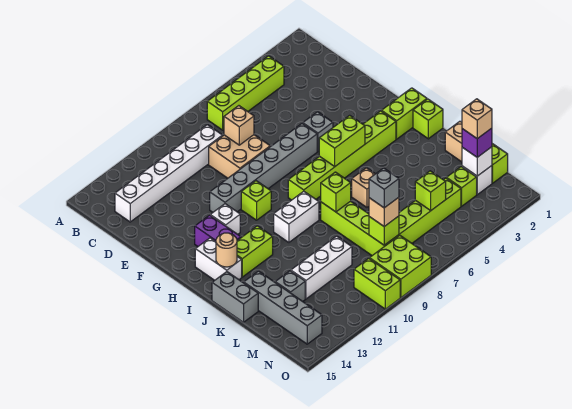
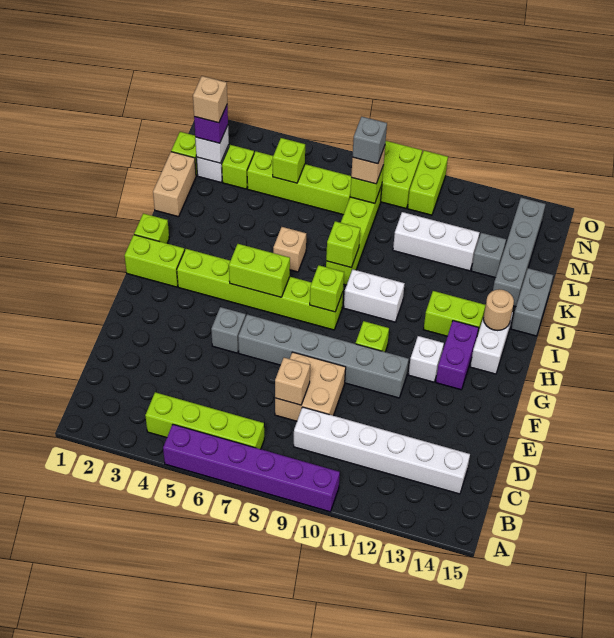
none -> purple 1x6 brick [163,424,340,512]
none -> lime 1x1 brick [310,265,344,312]

